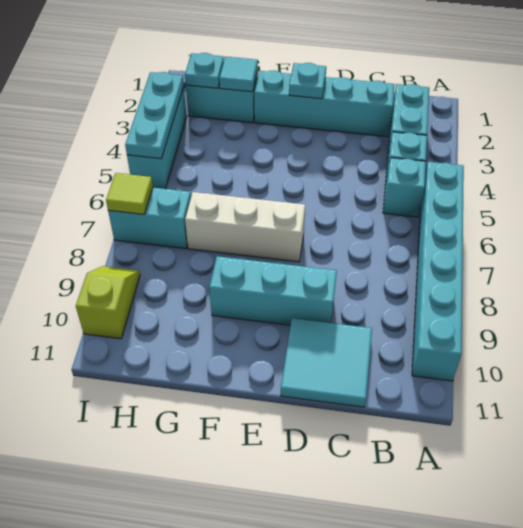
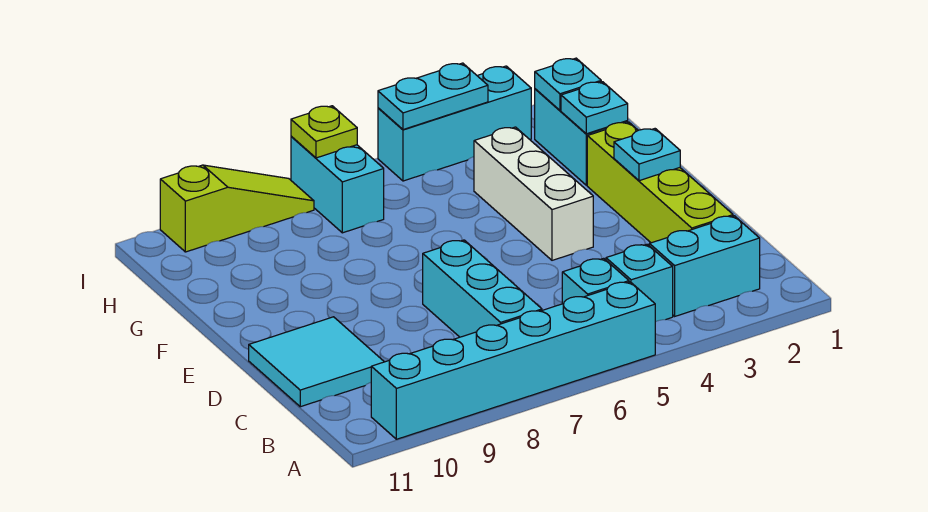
cyan 1x4 brick [254,70,395,137] -> lime 1x4 brick [587,122,733,243]
cyan 1x3 brick [209,256,337,325] -> cyan 1x3 brick moved to [423,240,542,337]
white 1x3 brick [185,192,305,262] -> white 1x3 brick moved to [474,127,593,260]
cyan 1x1 tile [219,57,258,92] -> cyan 1x1 plate [561,82,628,134]
cyan 1x3 plate [125,72,184,159] -> cyan 1x2 plate [378,63,488,130]
lime 1x1 tile [106,173,153,214] -> lime 1x1 plate [291,106,357,158]
lime 1x2 slope [76,266,140,339] -> lime 1x3 slope [160,165,314,252]

